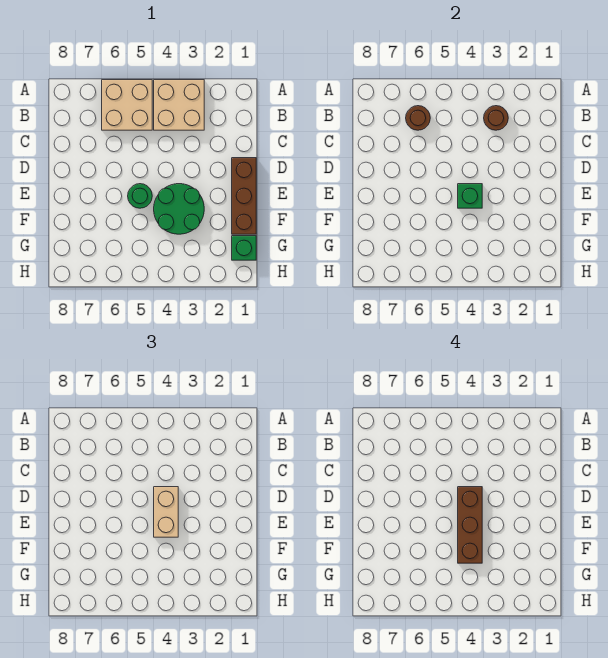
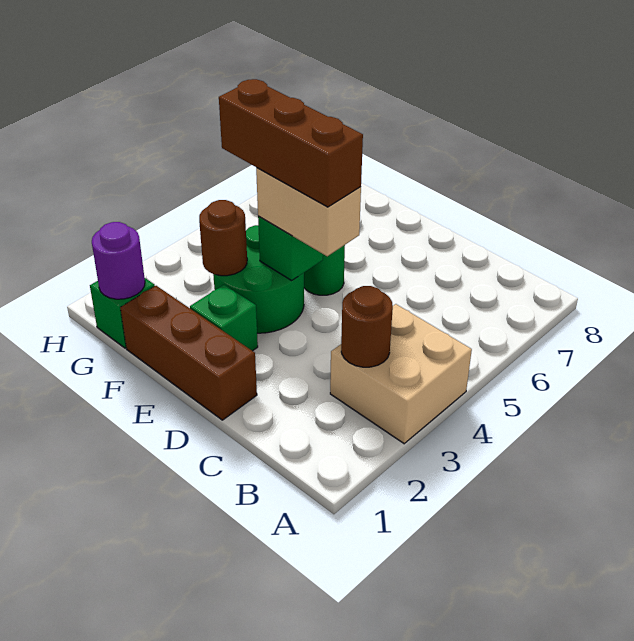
tan 2x2 brick [102,80,152,130] -> none
brown 1x1 round brick [406,106,430,130] -> brown 1x1 round brick moved to [199,200,247,276]
none -> green 1x1 brick [190,285,258,351]
none -> purple 1x1 round brick [92,222,145,299]

